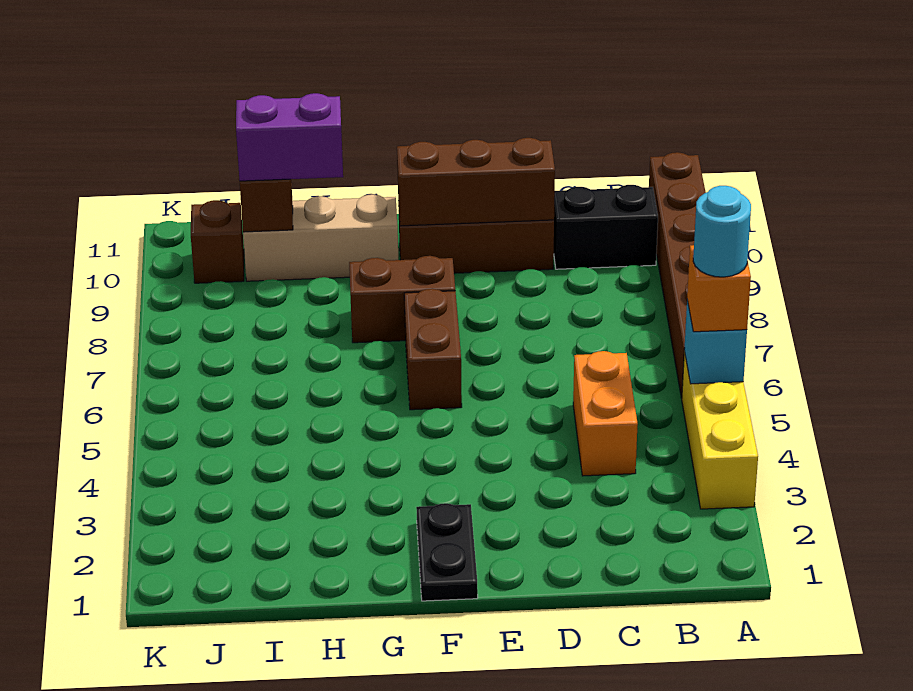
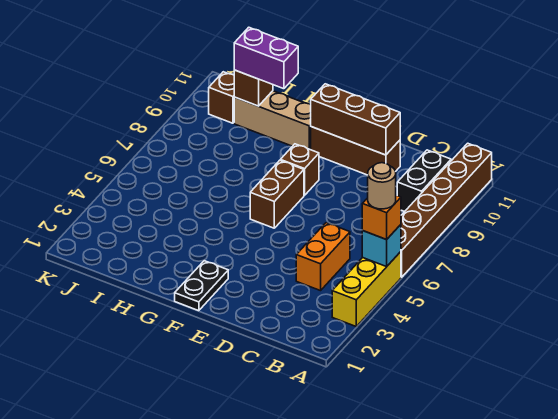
cyan 1x1 round brick [693,186,751,277] -> tan 1x1 round brick [368,163,396,209]
black 1x2 brick [554,185,658,269] -> black 1x2 brick turned to [397,150,451,212]
brown 1x2 brick [349,256,455,343] -> brown 1x1 brick [280,144,319,195]

